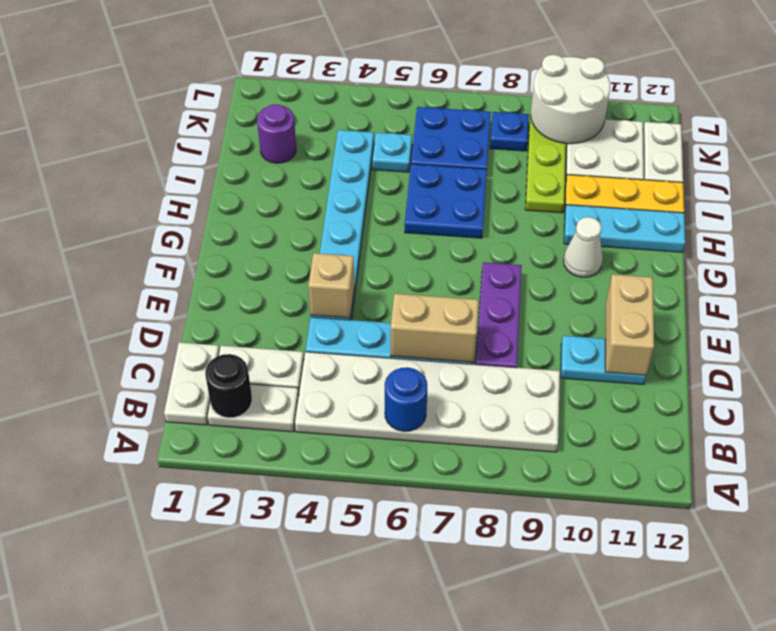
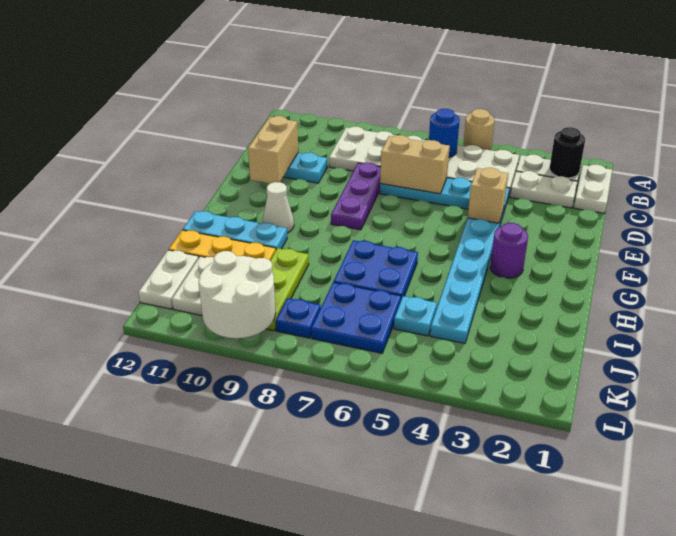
none -> tan 1x1 round brick [463,109,494,150]
purple 1x1 round brick [257,104,296,163] -> purple 1x1 round brick moved to [490,223,528,278]

